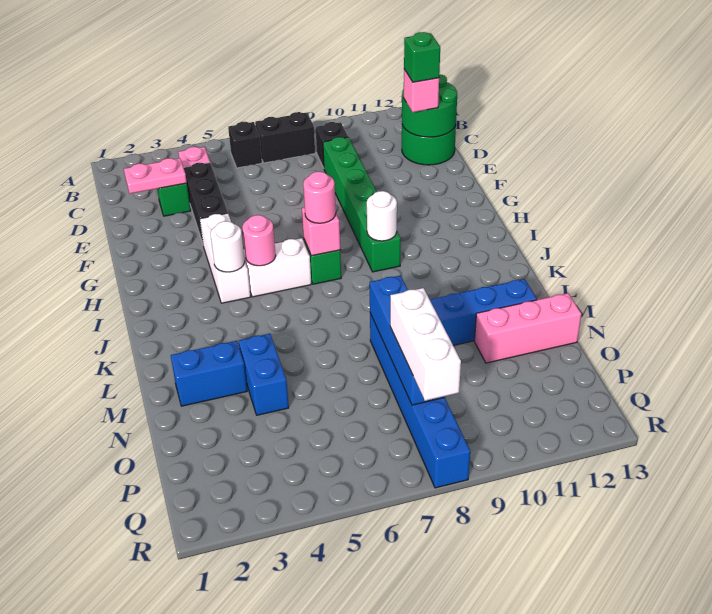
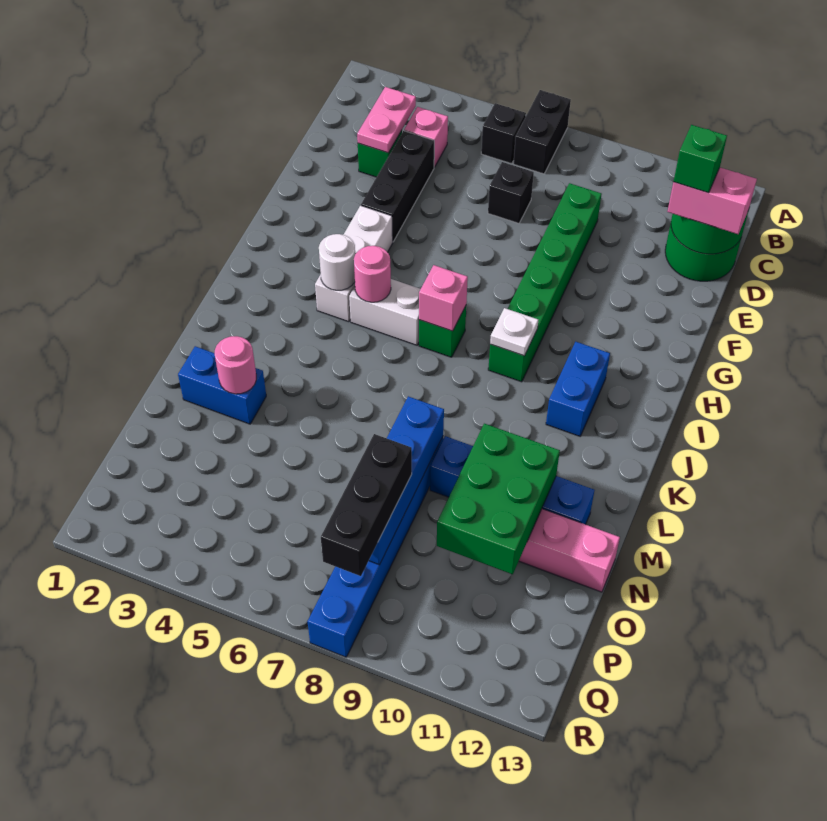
black 1x2 brick [255,112,315,163] -> black 1x2 brick turned to [513,90,571,174]
black 1x1 brick [316,122,348,168] -> black 1x1 brick moved to [488,162,534,223]
pink 1x2 plate [124,158,187,194] -> pink 1x2 plate turned to [357,87,416,153]
pink 1x1 brick [404,69,439,112] -> pink 1x2 brick [667,168,757,234]
pink 1x1 round brick [303,172,336,223] -> pink 1x1 round brick moved to [215,336,256,394]
white 1x1 round brick [367,191,397,241] -> white 1x1 plate [490,308,538,356]
blue 1x2 brick [239,334,289,415] -> blue 1x2 brick moved to [546,342,610,436]
none -> green 2x3 brick [437,424,560,574]
white 1x3 brick [390,288,461,401] -> black 1x3 brick [321,434,412,576]

